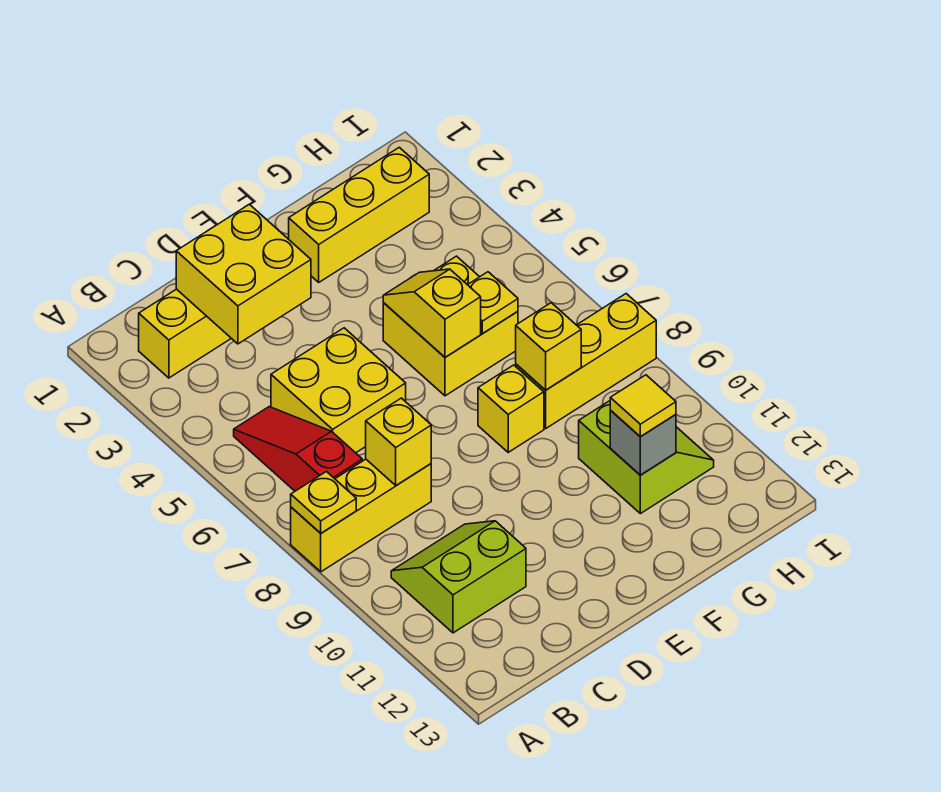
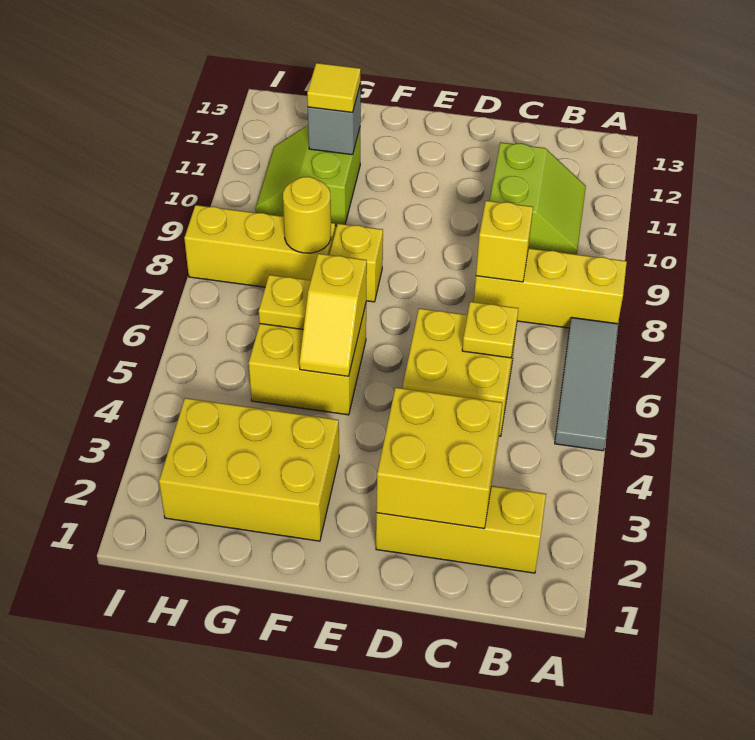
none -> grey 1x3 tile [555,318,618,451]
yellow 1x1 plate [291,472,356,533] -> yellow 1x1 plate moved to [462,302,518,358]
red 1x3 slope [234,407,362,491] -> none
lime 2x2 slope [391,521,526,633] -> lime 2x2 slope turned to [490,142,586,254]
yellow 1x3 brick [289,147,429,282] -> yellow 2x3 brick [159,398,339,541]
yellow 1x1 brick [516,303,581,390] -> yellow 1x1 round brick [283,177,331,253]

